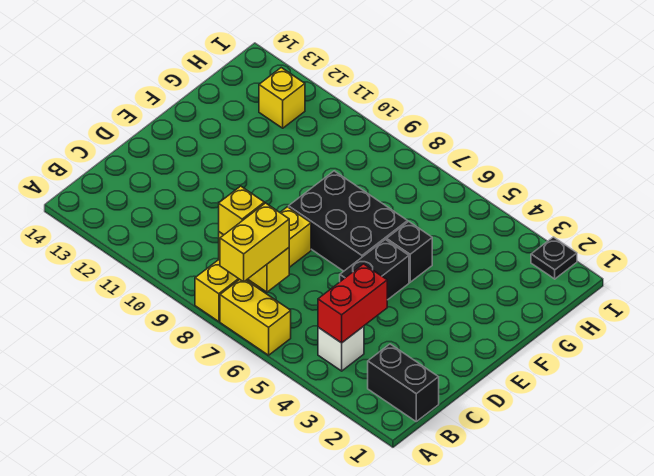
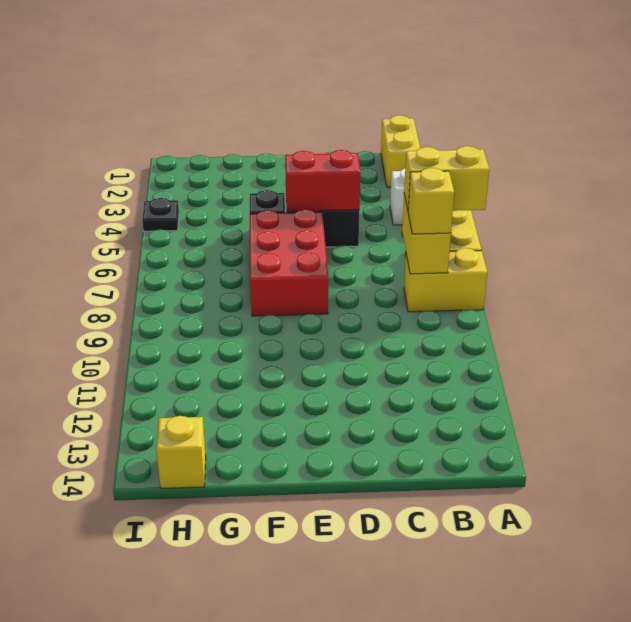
yellow 1x4 brick [195,207,311,322] -> yellow 1x2 brick [404,248,487,312]
black 1x2 brick [368,344,439,421] -> yellow 1x2 brick [381,115,420,187]
red 1x2 brick [318,264,387,343] -> red 1x2 brick moved to [285,150,360,211]
black 2x3 brick [289,171,408,271] -> red 2x3 brick [250,209,328,316]
yellow 1x1 brick [259,68,305,128] -> yellow 1x1 brick moved to [156,416,206,488]
black 1x1 plate [531,237,577,279] -> black 1x1 plate moved to [142,198,179,231]

